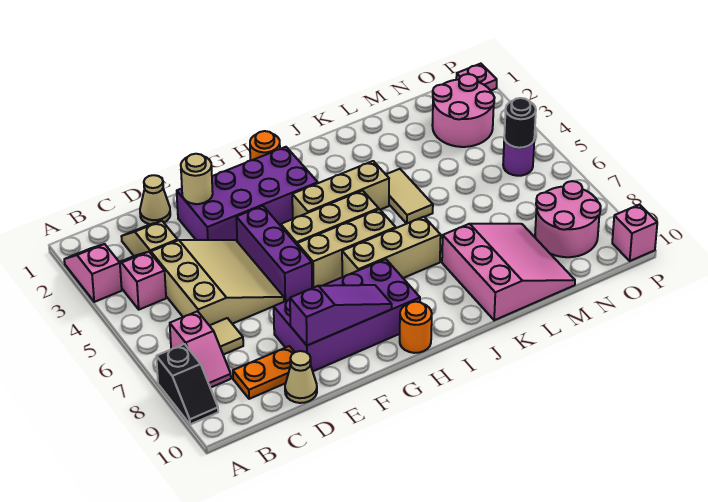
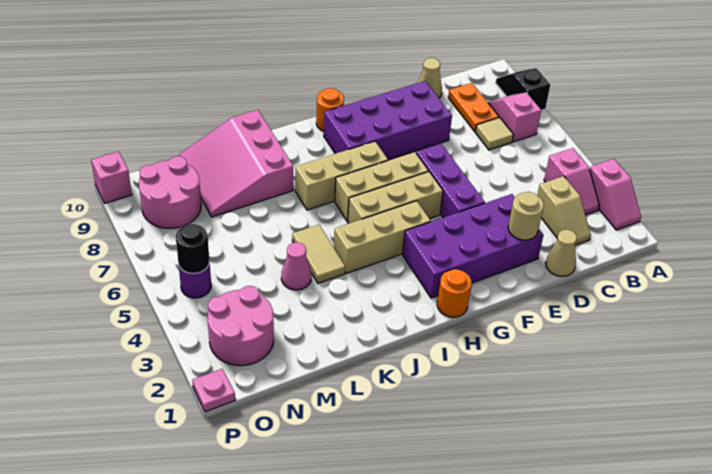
tan 3x3 slope [151,240,284,325] -> none
orange 1x2 plate [233,346,295,399] -> orange 1x2 plate turned to [448,83,499,132]
purple 1x3 slope [290,285,392,345] -> none
none -> pink 1x1 cone [281,242,311,290]

